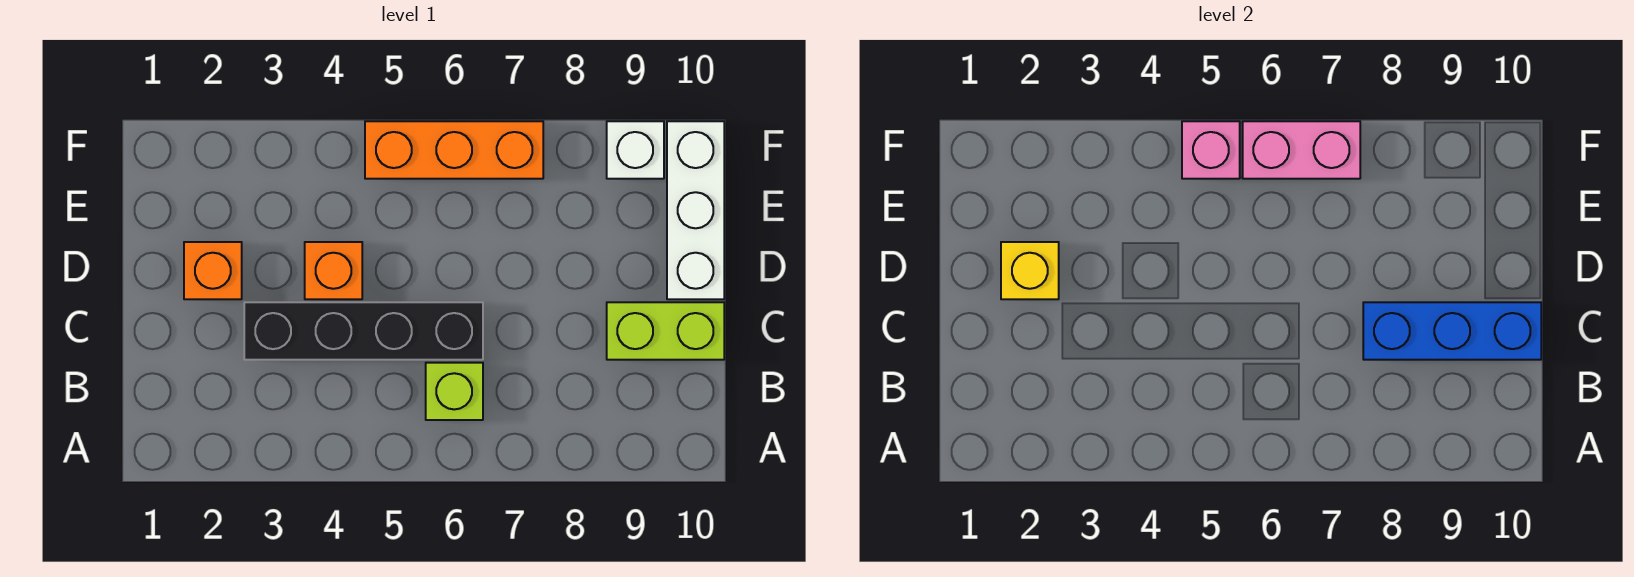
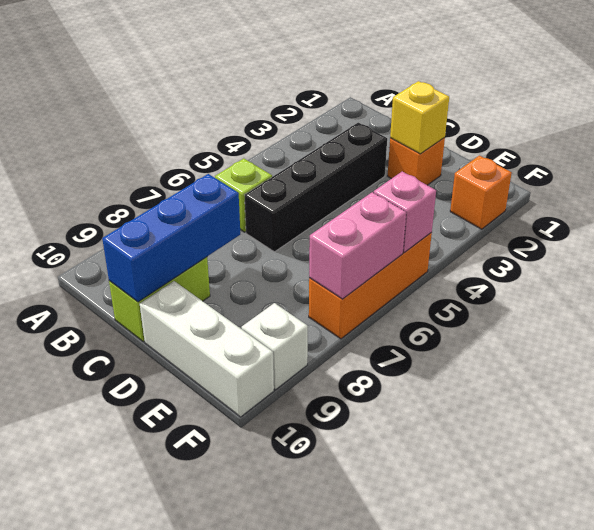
orange 1x1 brick [305,242,362,299] -> orange 1x1 brick moved to [450,156,512,229]

